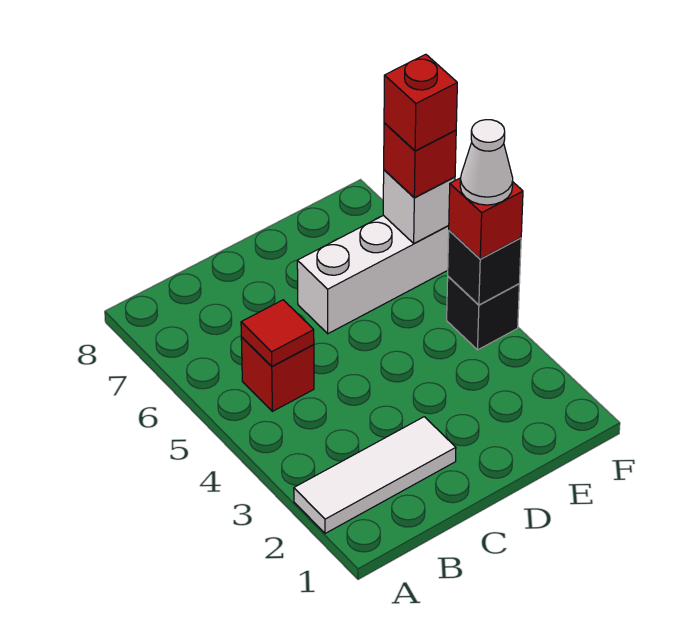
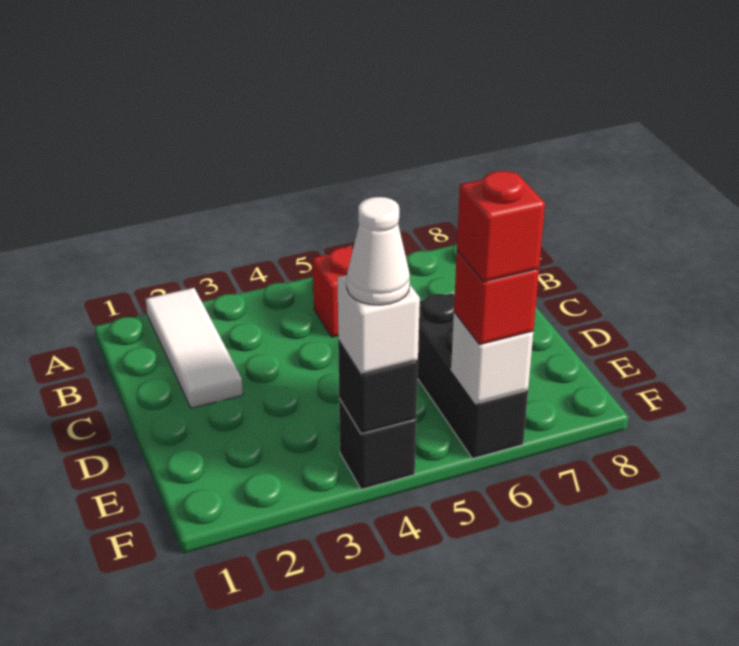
red 1x1 tile [241,300,314,366] -> none
white 1x3 brick [297,215,449,334] -> black 1x3 brick [417,293,528,458]
red 1x1 brick [449,178,523,259] -> white 1x1 brick [337,275,420,374]

